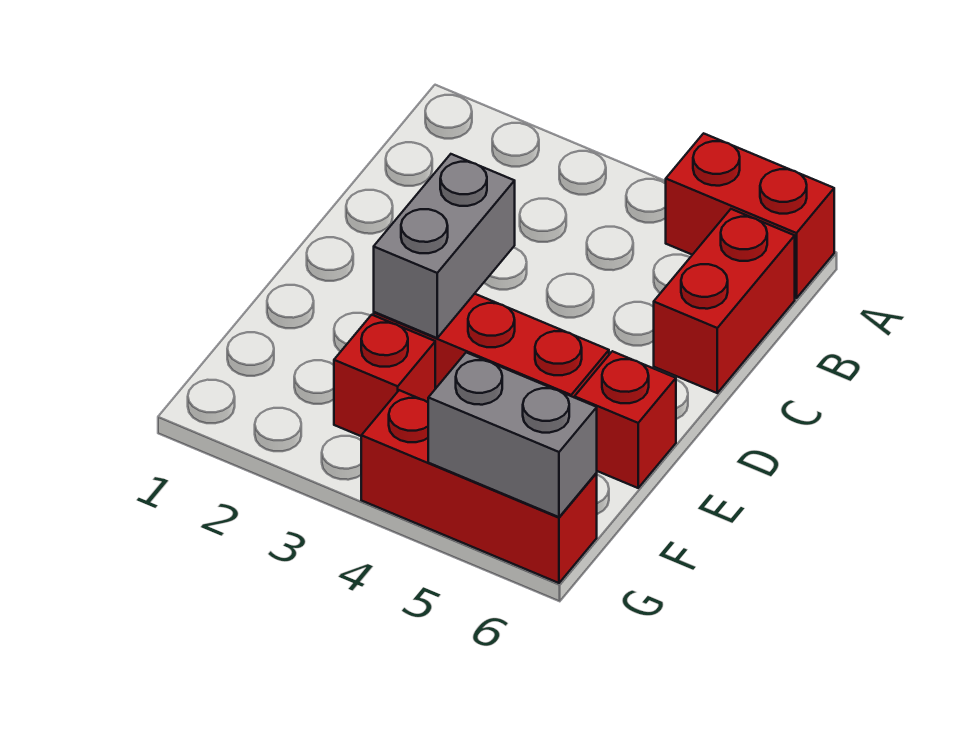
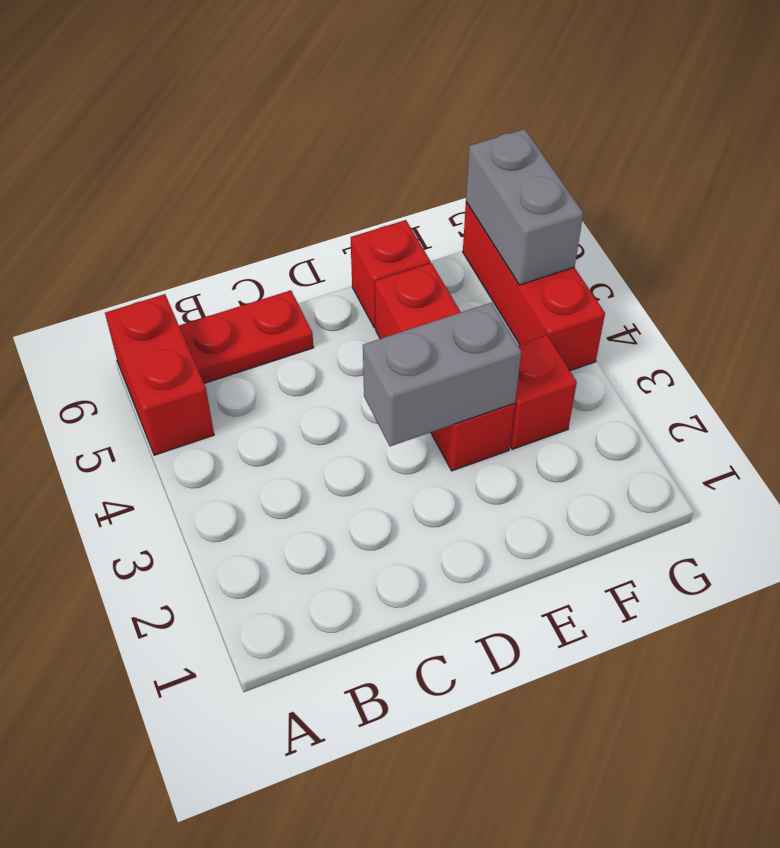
red 1x2 brick [654,209,795,393] -> red 1x2 plate [179,290,314,383]

